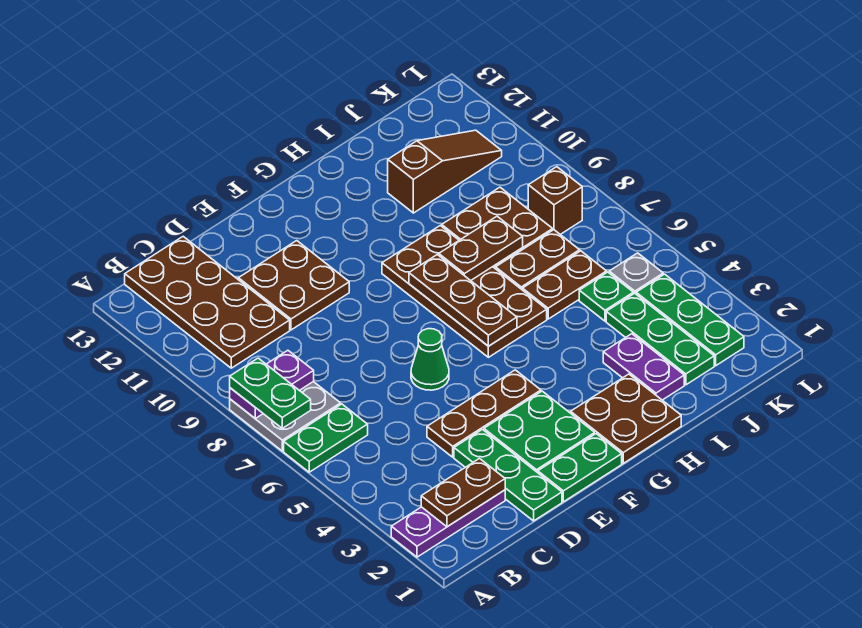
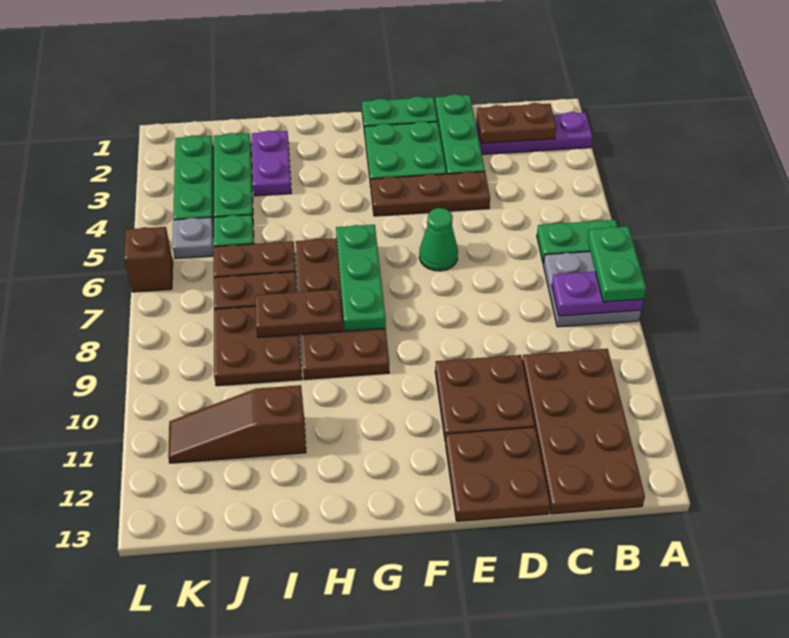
brown 2x2 plate [571,374,681,463] -> brown 2x2 plate moved to [446,427,550,521]
brown 1x3 plate [409,255,517,346] -> green 1x3 plate [336,225,386,331]
brown 1x1 brick [528,167,582,234] -> brown 1x1 brick moved to [124,227,173,292]

